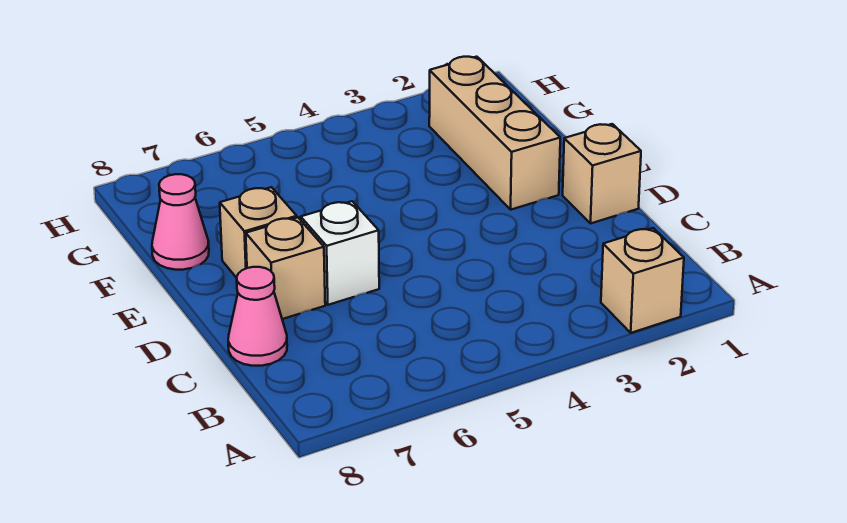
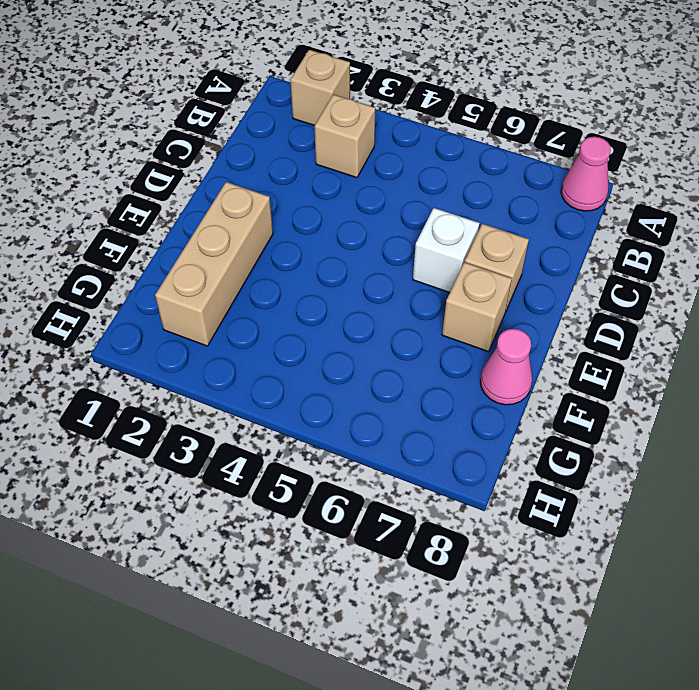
pink 1x1 cone [228,267,287,366] -> pink 1x1 cone moved to [561,137,611,211]
tan 1x1 brick [563,124,641,223] -> tan 1x1 brick moved to [315,94,375,178]

